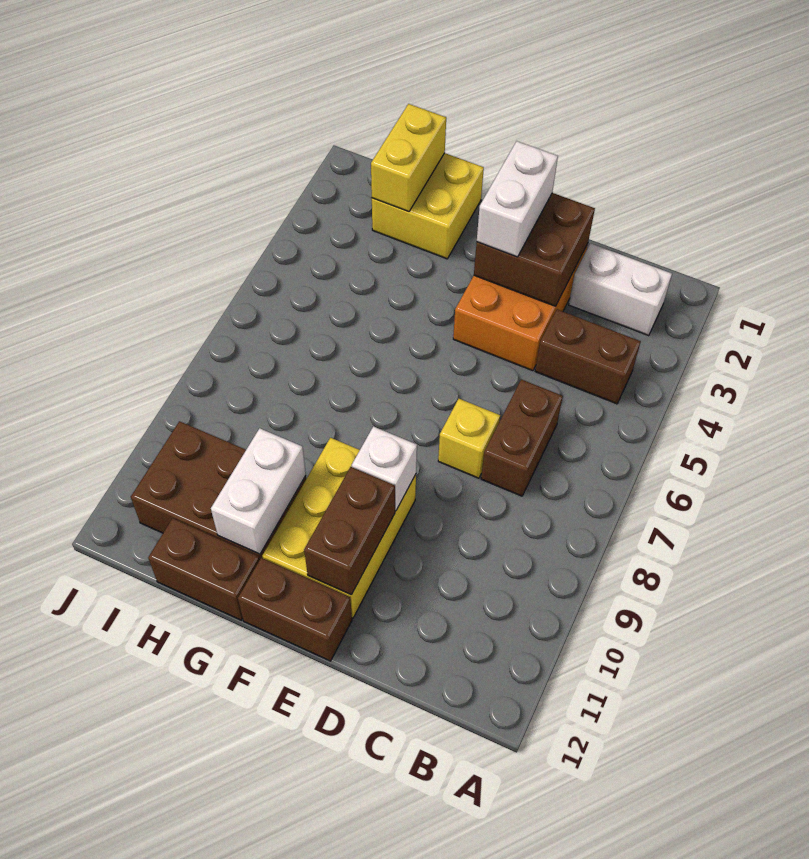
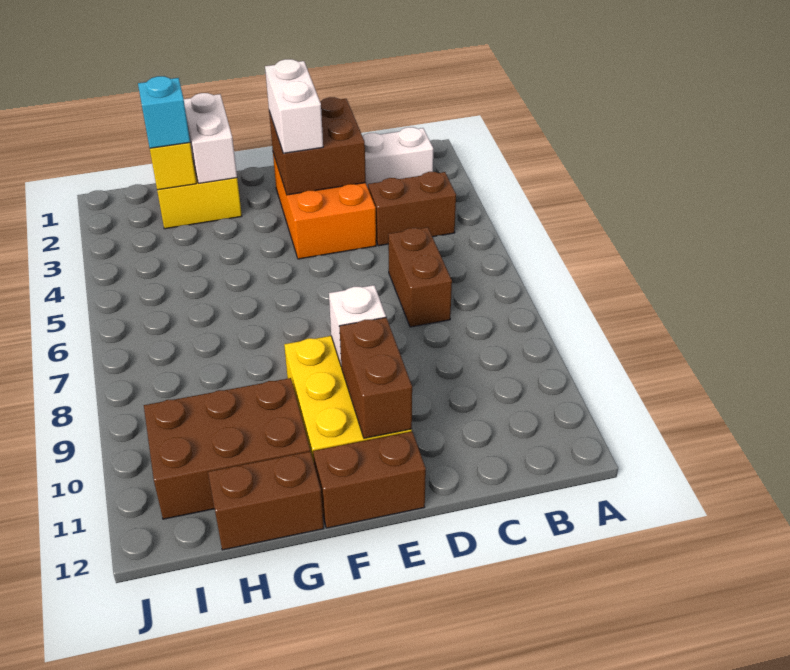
yellow 1x1 brick [438,399,500,478] -> none
white 1x2 brick [211,428,306,554] -> white 1x2 brick moved to [184,93,237,183]
none -> cyan 1x1 brick [138,76,190,148]

